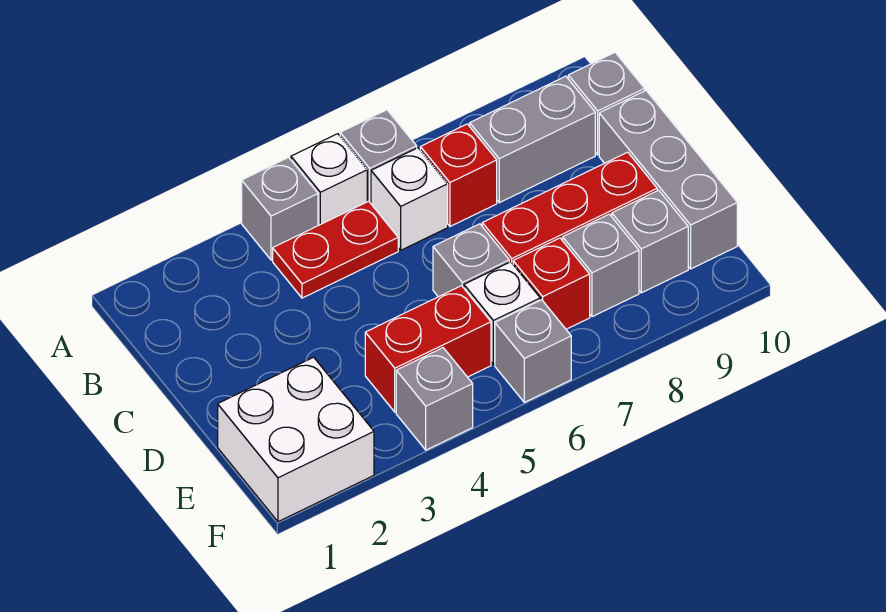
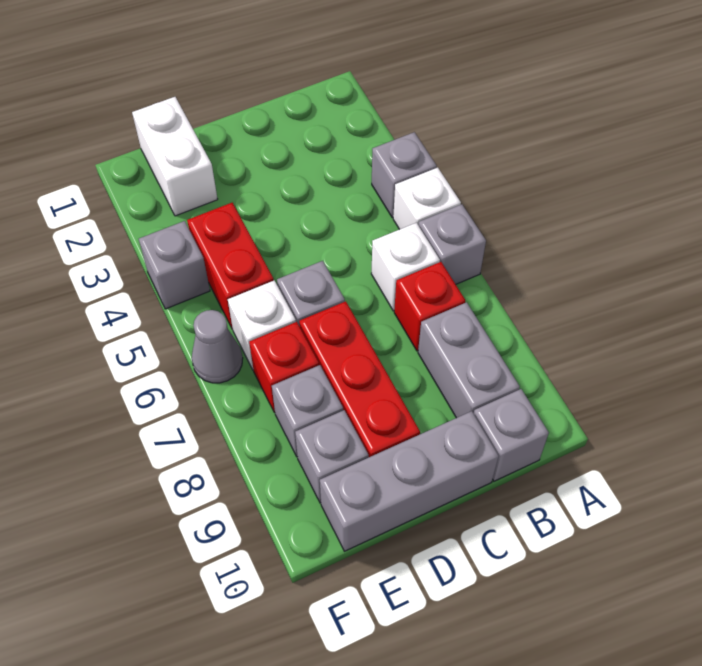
red 1x2 plate [273,201,398,298] -> none
white 2x2 brick [218,357,374,522] -> white 1x2 brick [132,97,218,216]
grey 1x1 brick [495,300,571,402] -> grey 1x1 cone [192,310,243,383]

